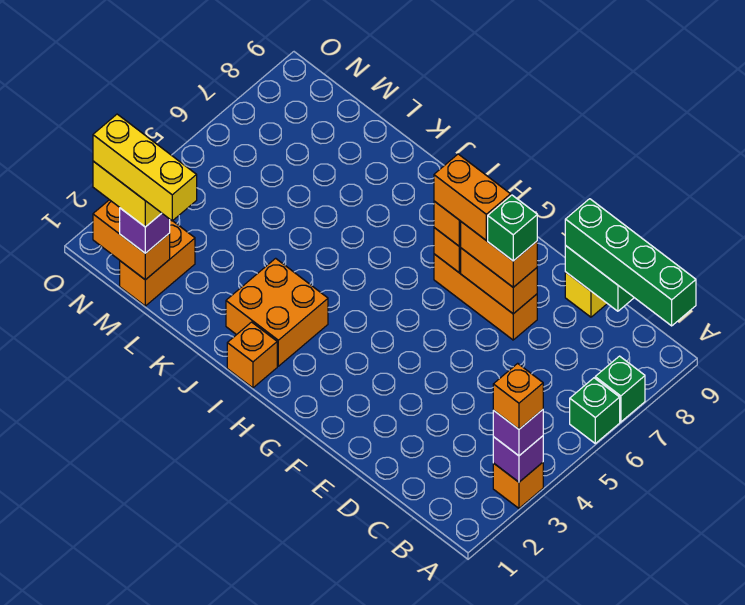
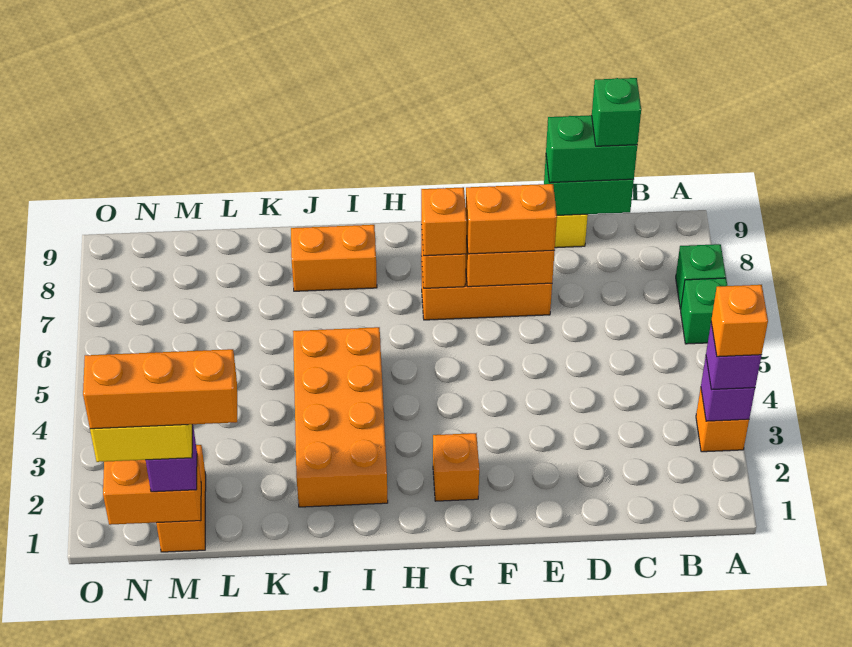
green 1x4 brick [565,199,696,326] -> green 1x2 brick [546,115,637,183]
green 1x1 brick [488,195,537,261] -> green 1x1 brick moved to [592,78,641,146]
orange 1x2 brick [434,154,511,240] -> orange 1x2 brick moved to [291,225,377,291]
orange 1x1 brick [227,322,277,388] -> orange 1x1 brick moved to [433,433,479,501]
orange 2x2 brick [226,258,328,366] -> orange 2x4 brick [293,327,388,507]
yellow 1x3 brick [93,114,197,221] -> orange 1x3 brick [83,349,237,429]

